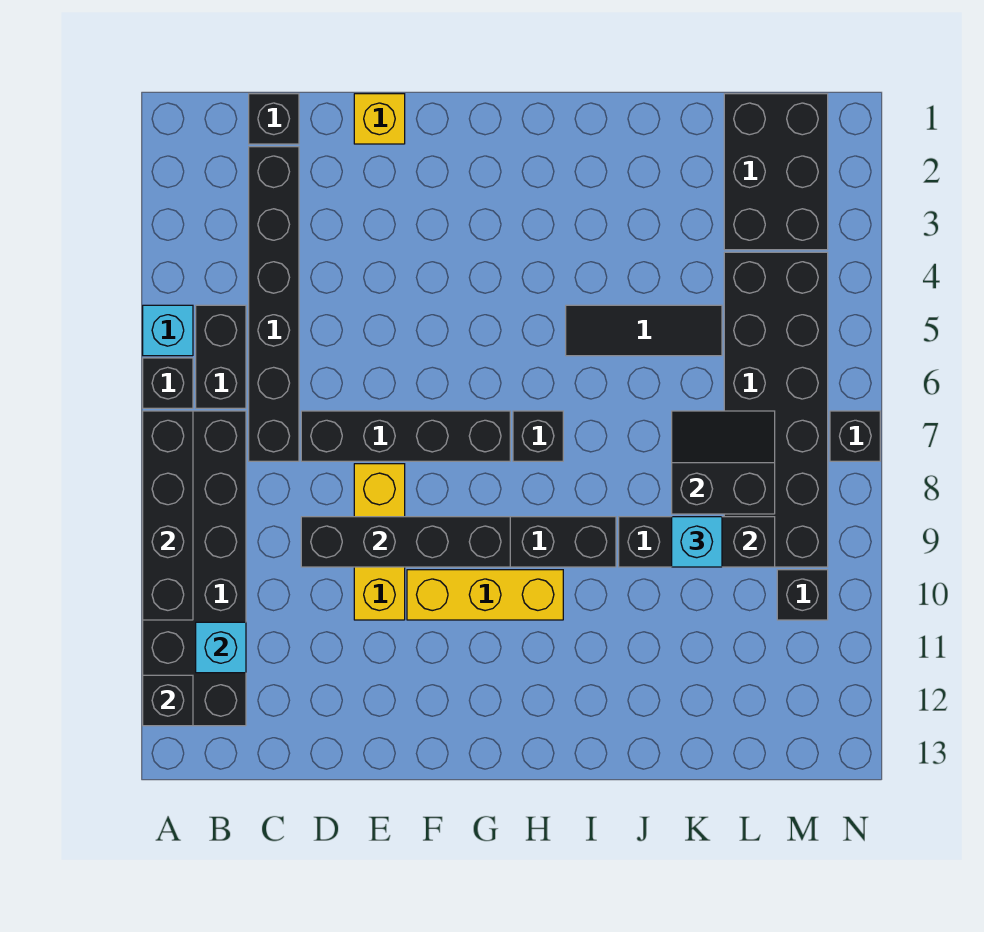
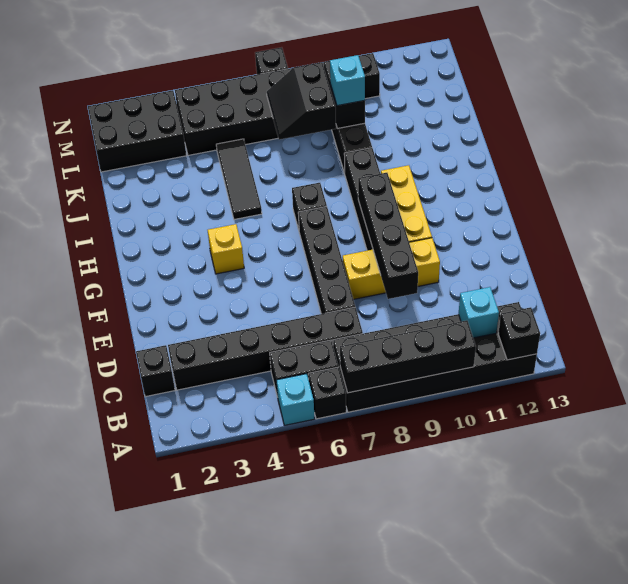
yellow 1x1 brick [354,94,405,144] -> yellow 1x1 brick moved to [208,224,244,274]

